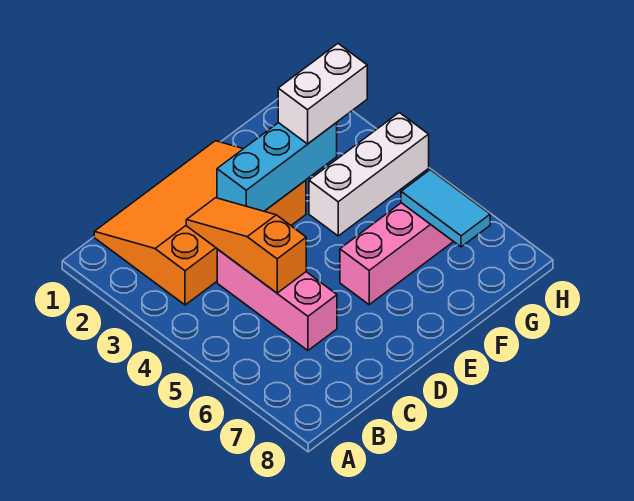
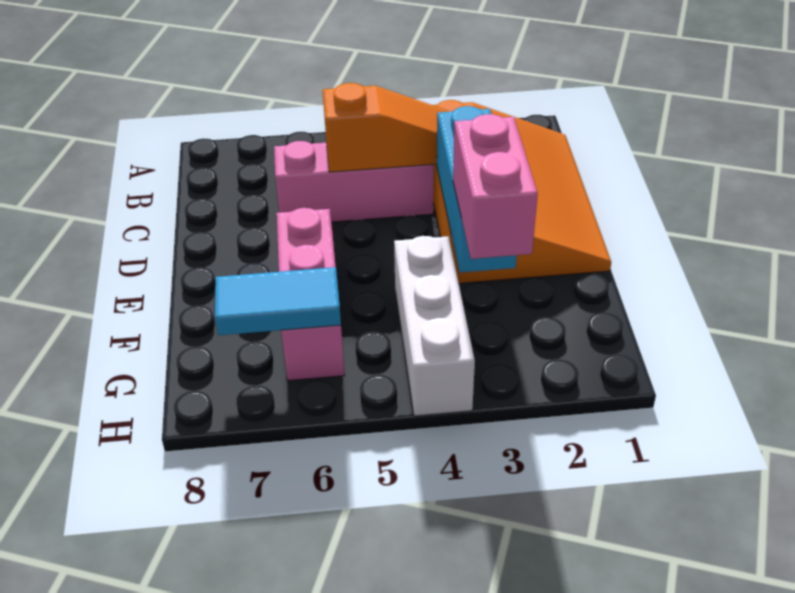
white 1x2 brick [278,44,367,144] -> pink 1x2 brick [453,114,538,259]

